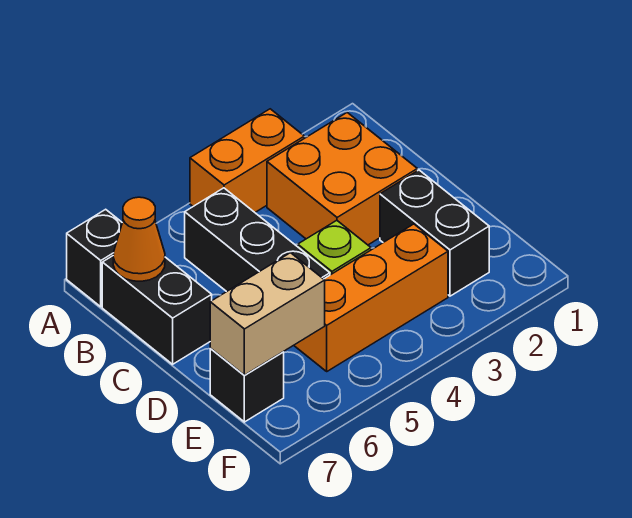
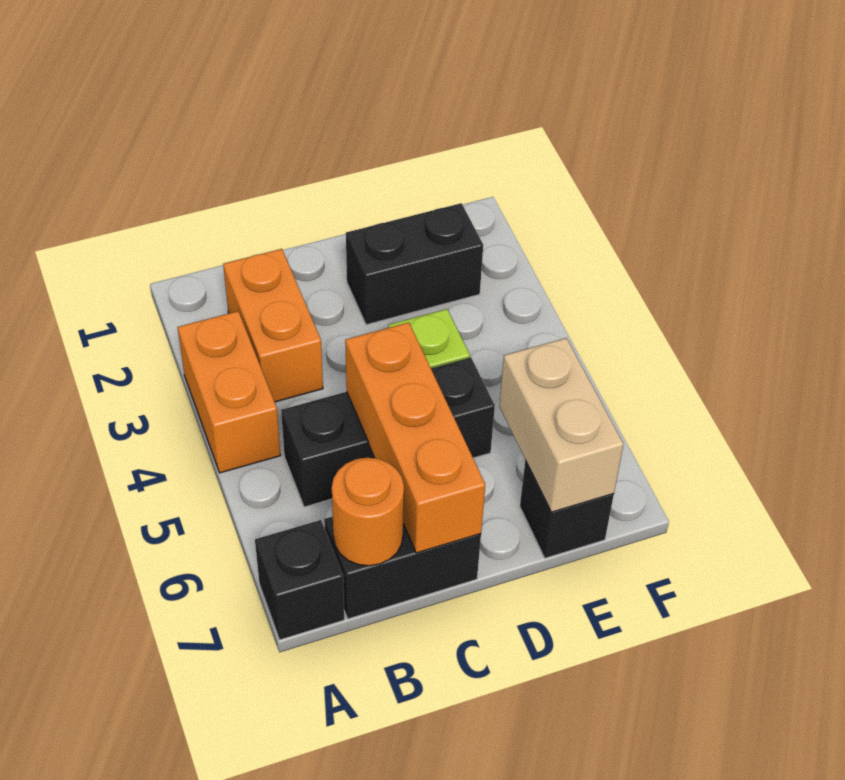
orange 2x2 brick [267,113,417,245] -> orange 1x2 brick [223,249,323,402]
orange 1x1 cone [113,197,165,281] -> orange 1x1 round brick [332,458,404,566]
orange 1x3 brick [294,224,448,371] -> orange 1x3 brick moved to [345,323,485,553]

